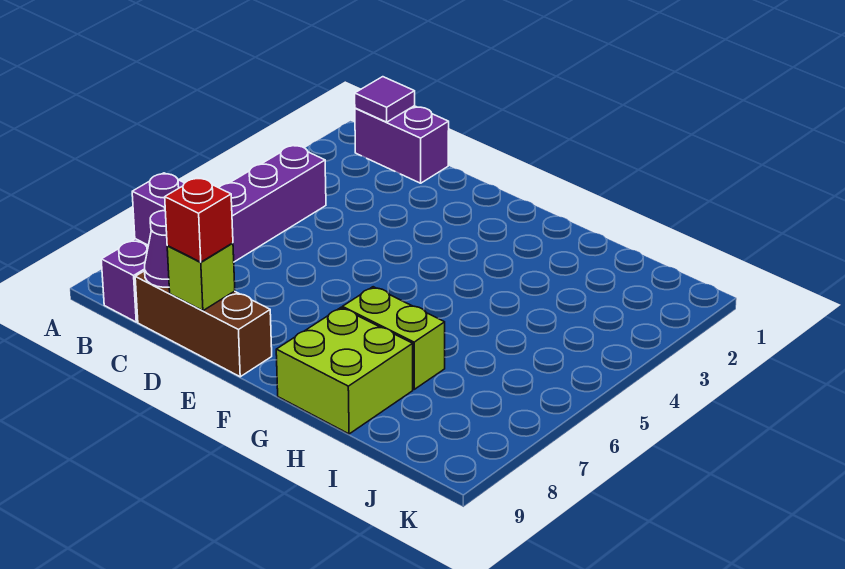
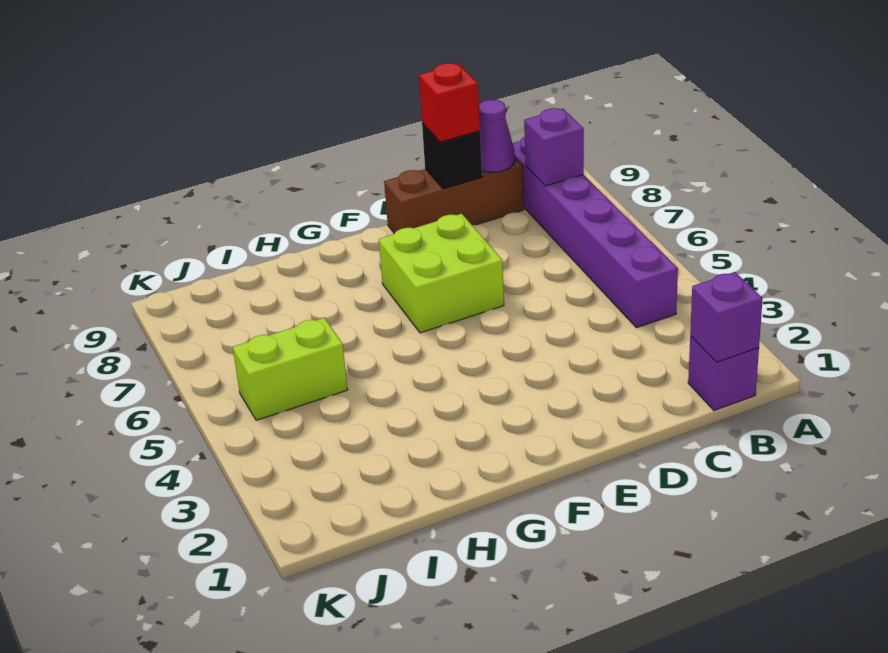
purple 1x2 brick [355,106,449,183] -> purple 1x1 brick [688,336,759,410]
purple 1x1 tile [355,77,415,122] -> purple 1x1 brick [690,272,763,362]
lime 1x1 brick [167,243,235,311] -> black 1x1 brick [422,123,482,189]
lime 1x2 brick [342,287,445,389] -> lime 1x2 brick moved to [233,318,348,420]
lime 2x2 brick [276,308,413,434] -> lime 2x2 brick moved to [379,214,504,333]

